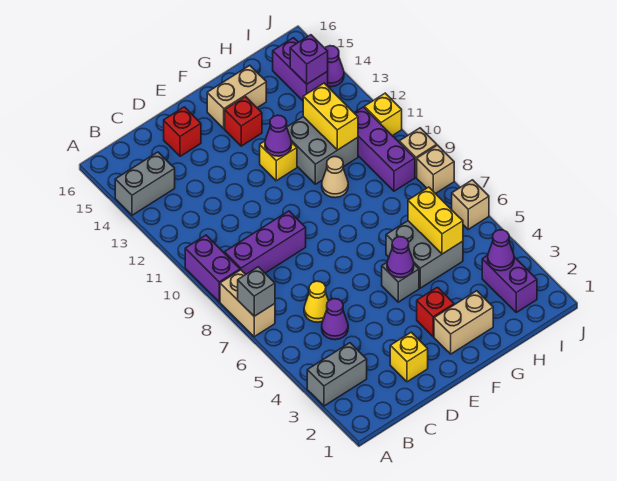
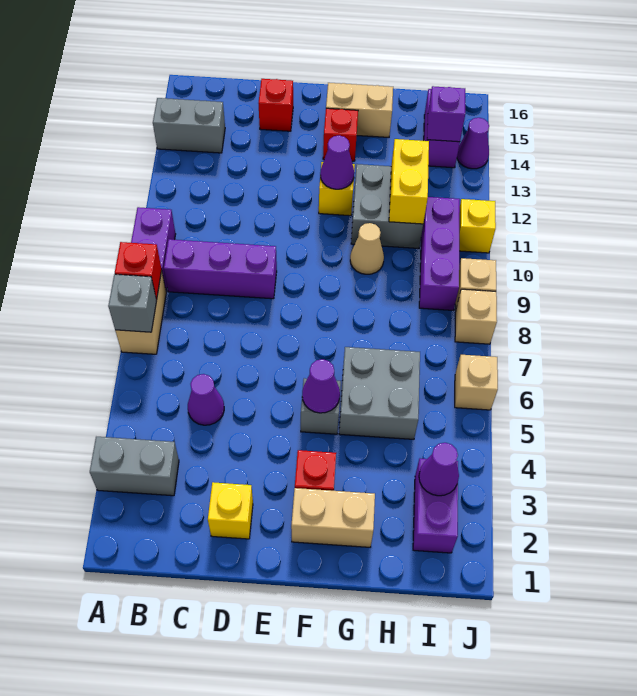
none -> red 1x1 brick [115,242,162,300]
yellow 1x1 cone [304,281,328,322] -> none
yellow 1x2 brick [408,187,463,254] -> none

